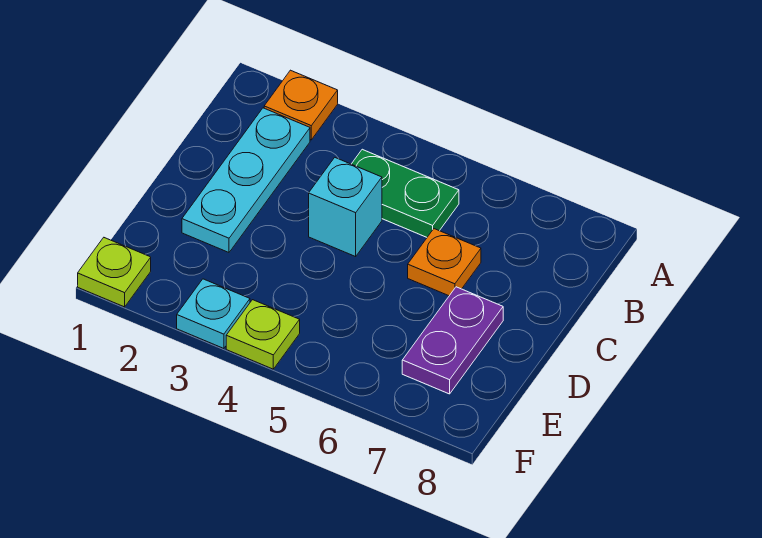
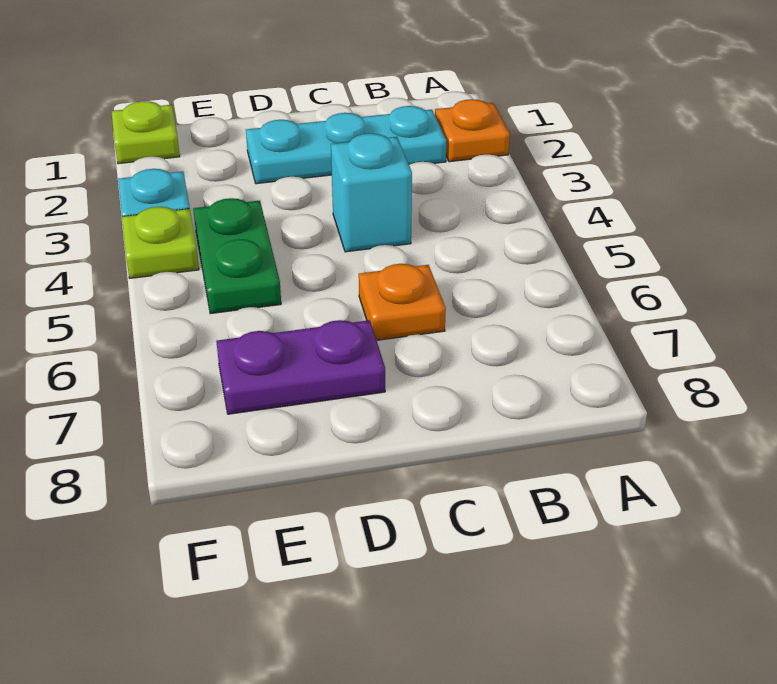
green 1x2 plate [352,149,459,237] -> green 1x2 plate moved to [193,198,281,314]

